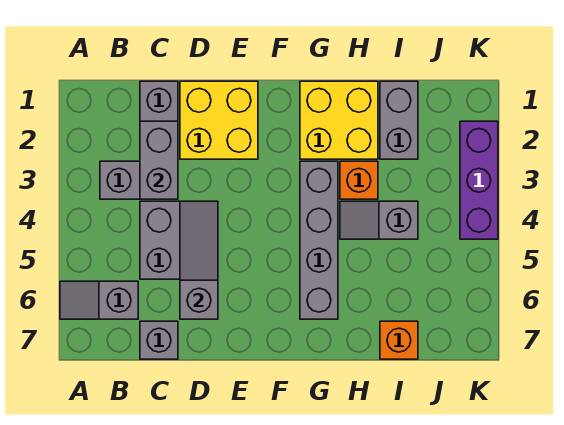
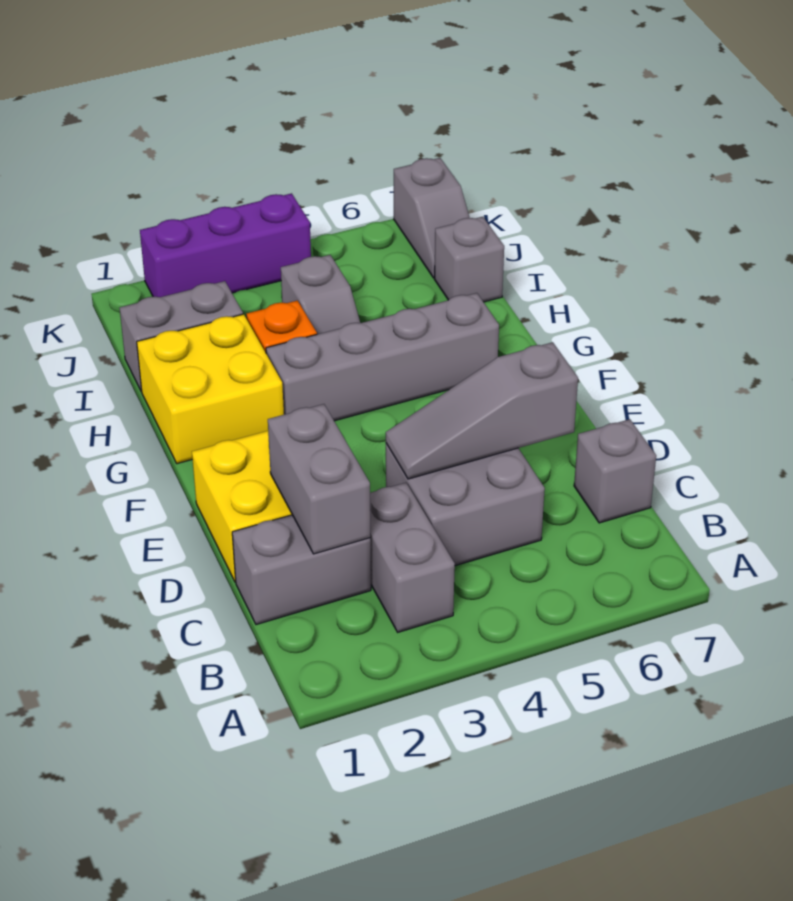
grey 1x2 slope [60,281,138,319] -> grey 1x2 slope moved to [394,158,470,278]
grey 1x2 brick [140,121,178,199] -> grey 1x2 brick turned to [268,404,370,554]
orange 1x1 brick [380,321,418,359] -> grey 1x1 brick [434,217,504,302]

